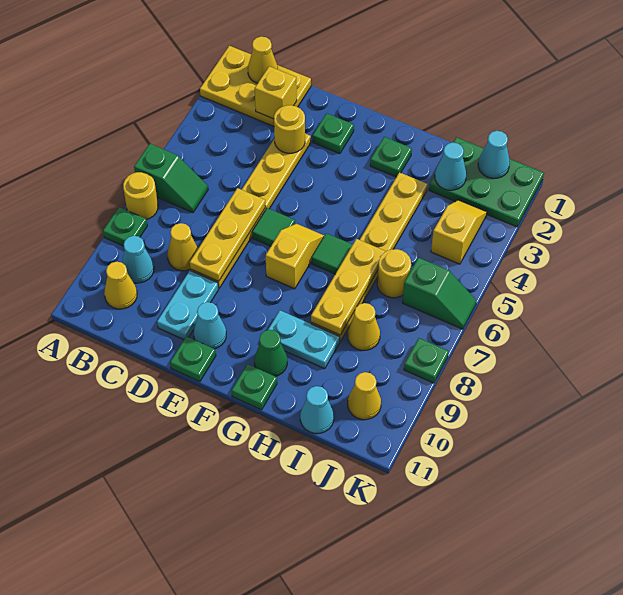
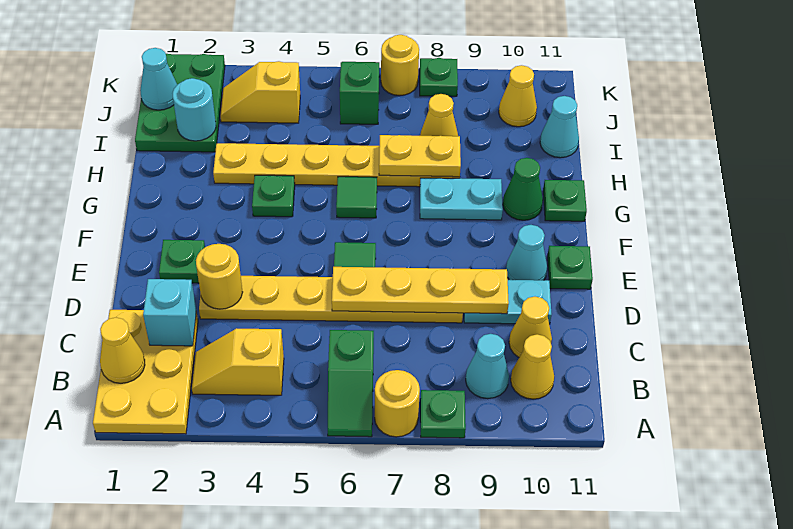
green 1x2 slope [134,144,208,213] -> green 1x2 slope turned to [328,330,374,437]
yellow 1x1 brick [255,66,297,119] -> cyan 1x1 brick [143,279,196,346]
yellow 1x1 cone [167,223,198,271] -> yellow 1x1 cone moved to [509,297,552,357]
yellow 1x3 plate [190,188,266,281] -> yellow 1x4 plate [332,267,509,314]
yellow 1x2 slope [266,224,324,289] -> yellow 1x2 slope moved to [192,328,284,395]
green 1x1 plate [370,137,412,177] -> green 1x1 plate moved to [252,175,295,217]
cyan 1x2 plate [268,311,340,369] -> cyan 1x2 plate turned to [420,178,503,220]
yellow 1x3 plate [311,239,385,335] -> yellow 1x2 plate [379,135,461,177]
cyan 1x1 cone [435,143,466,190] -> cyan 1x1 round brick [172,78,216,141]
yellow 1x1 round brick [377,249,411,298] -> yellow 1x1 round brick moved to [381,35,419,96]

